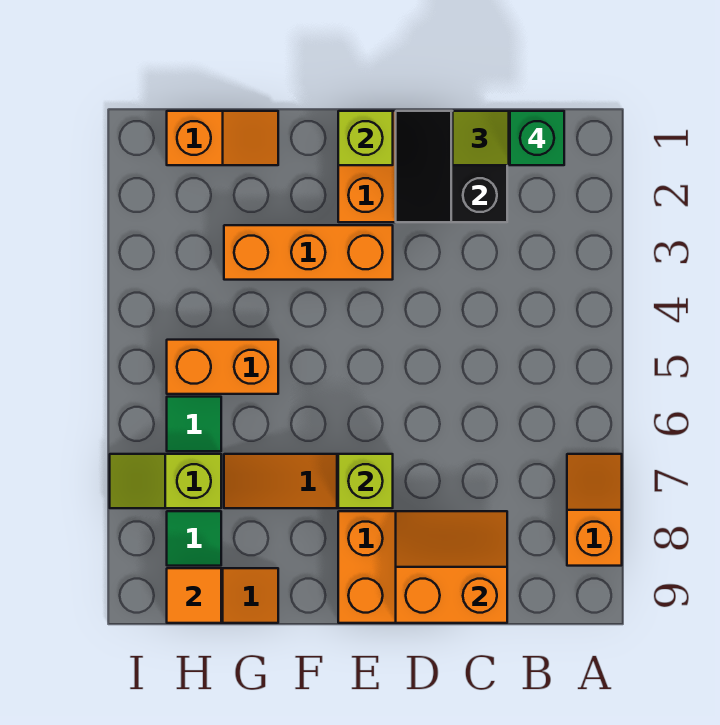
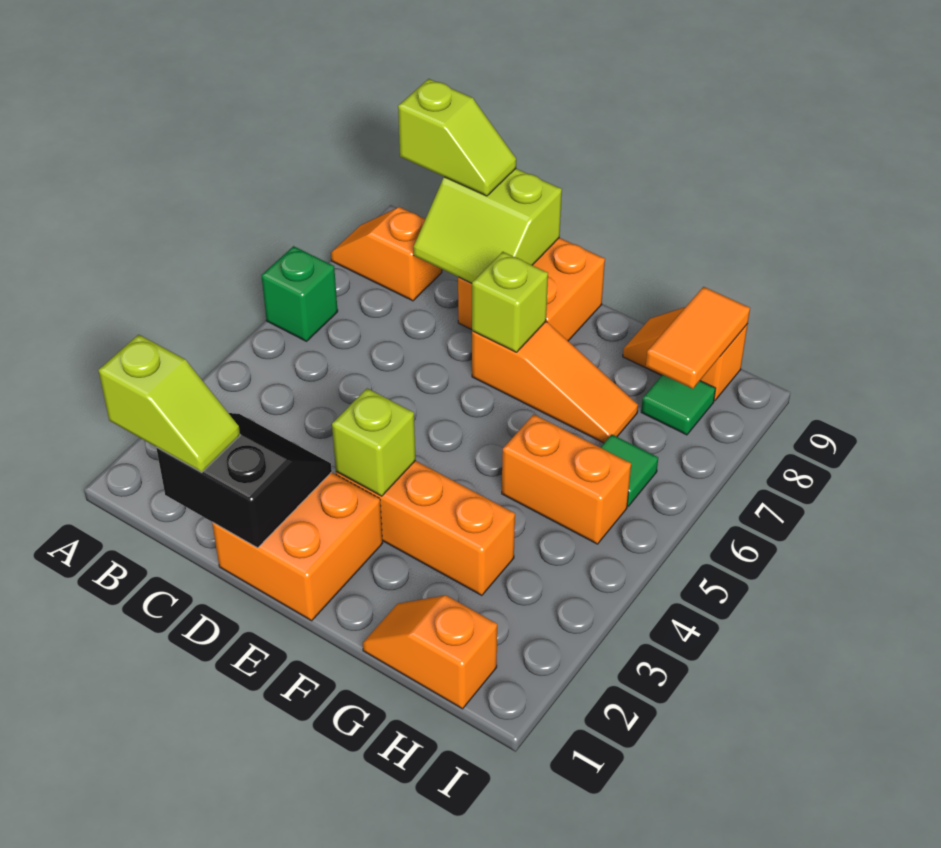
orange 1x2 slope [567,454,622,566] -> orange 1x2 slope turned to [331,207,442,301]
green 1x1 brick [510,111,564,165] -> green 1x1 brick moved to [261,246,338,341]
black 2x2 slope [396,111,507,222] -> black 2x2 slope turned to [156,413,332,548]
orange 2x2 slope [396,511,507,623] -> lime 2x2 slope [413,169,562,283]
lime 1x1 brick [338,111,393,165] -> lime 1x1 brick moved to [332,388,416,496]
lime 1x2 slope [110,454,221,508] -> lime 1x2 slope moved to [398,79,516,196]
orange 1x1 tile [167,568,221,623] -> orange 1x2 tile [646,287,750,389]

